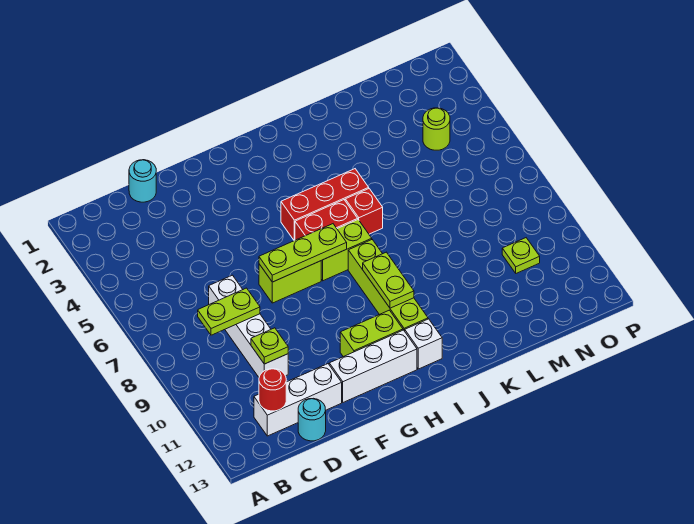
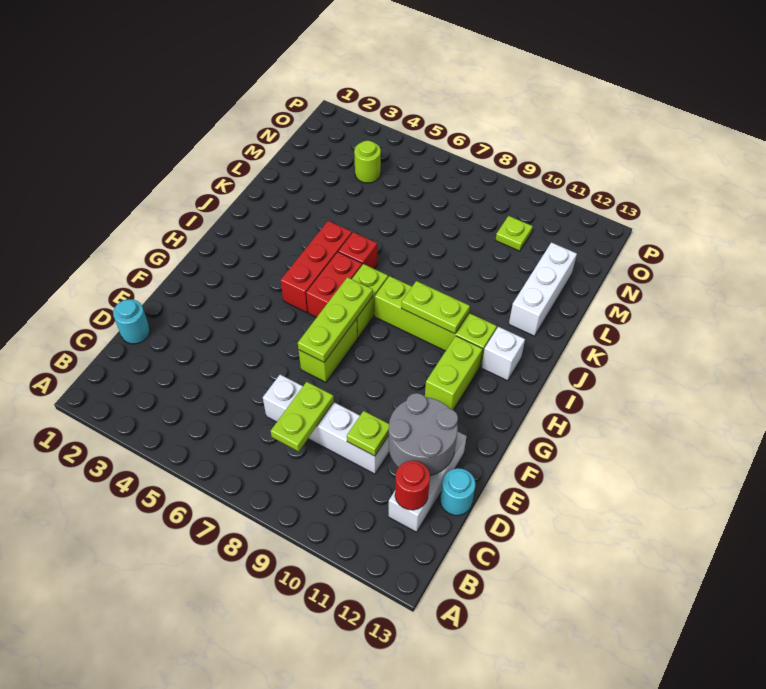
none -> grey 2x2 round brick [389,393,458,475]
white 1x3 brick [329,330,417,402] -> white 1x3 brick moved to [509,242,577,336]

